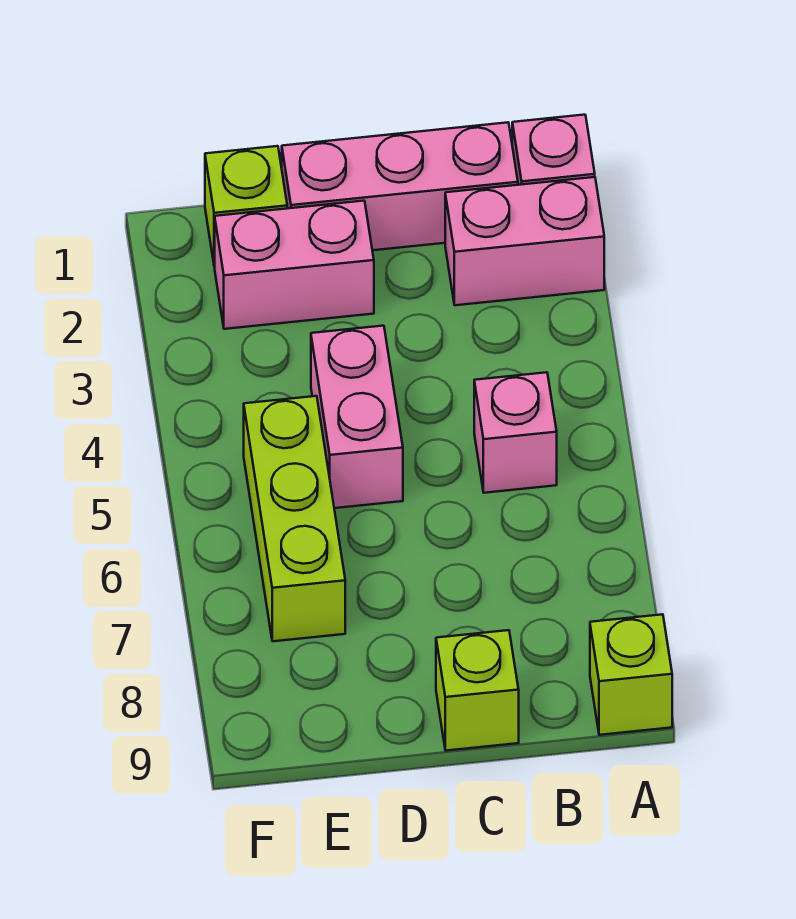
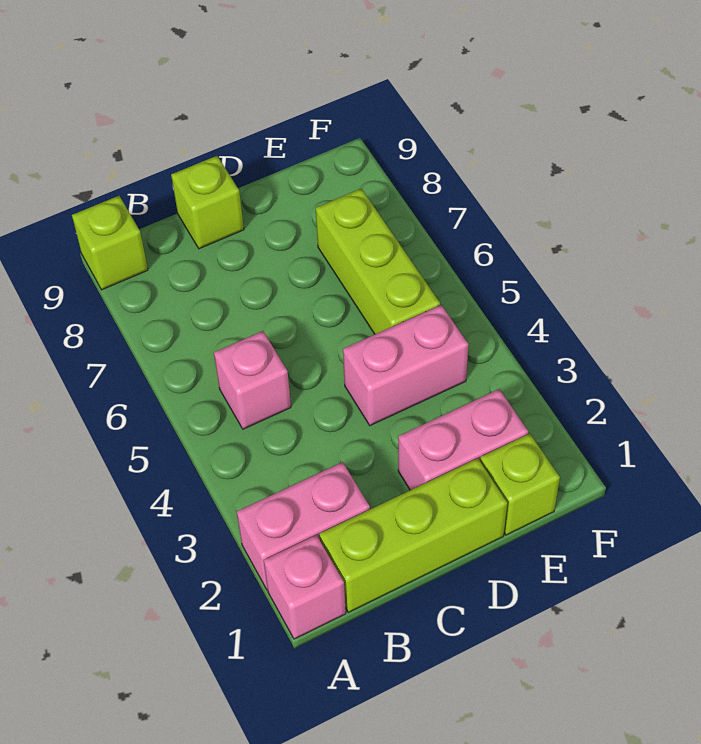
pink 1x3 brick [282,122,518,250] -> lime 1x3 brick [319,458,507,612]
pink 1x2 brick [311,326,403,508] -> pink 1x2 brick turned to [343,305,469,426]

